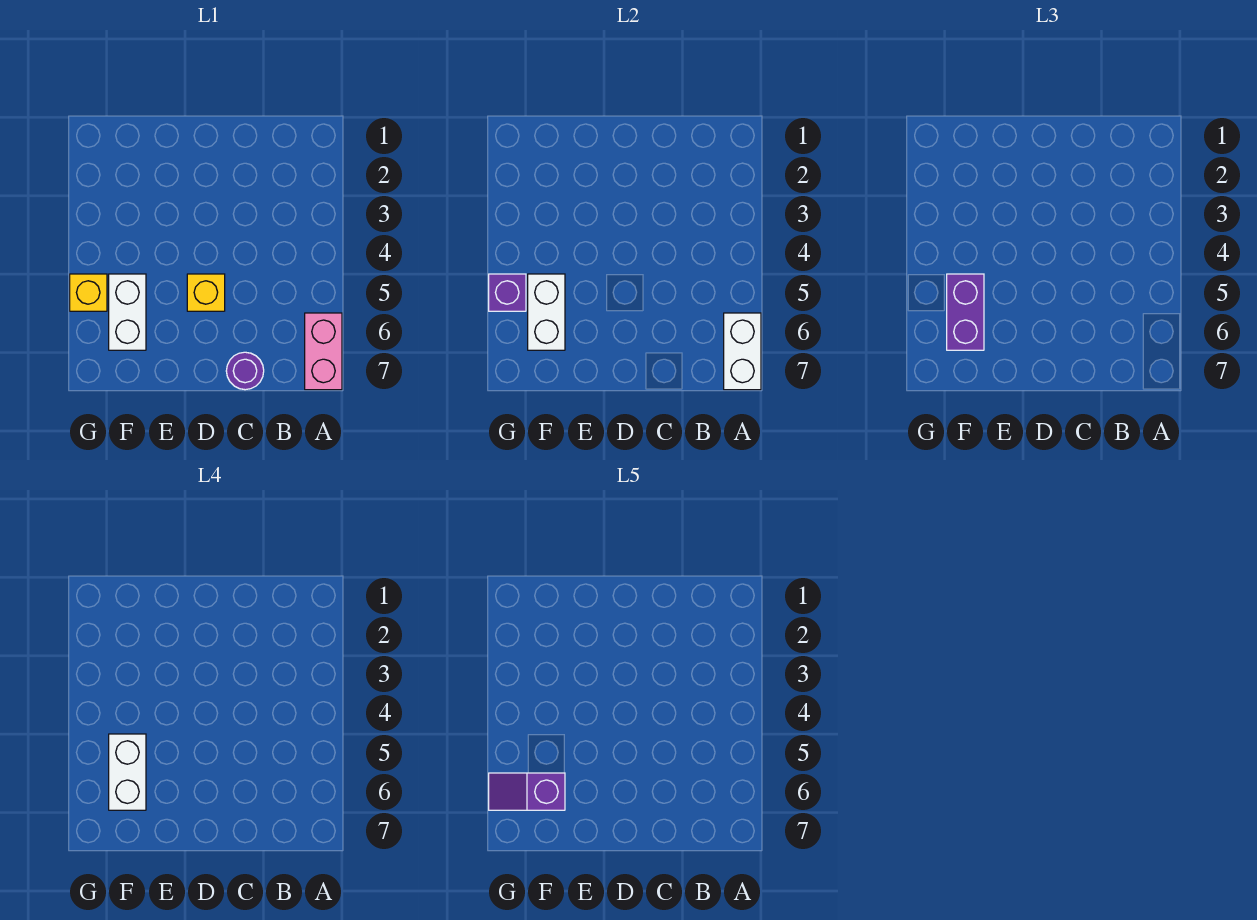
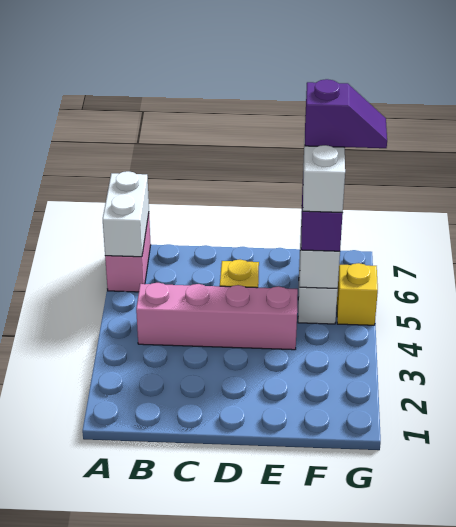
none -> pink 1x4 brick [136,283,298,350]
purple 1x1 round brick [226,352,264,390] -> none
purple 1x1 brick [489,274,526,311] -> none

